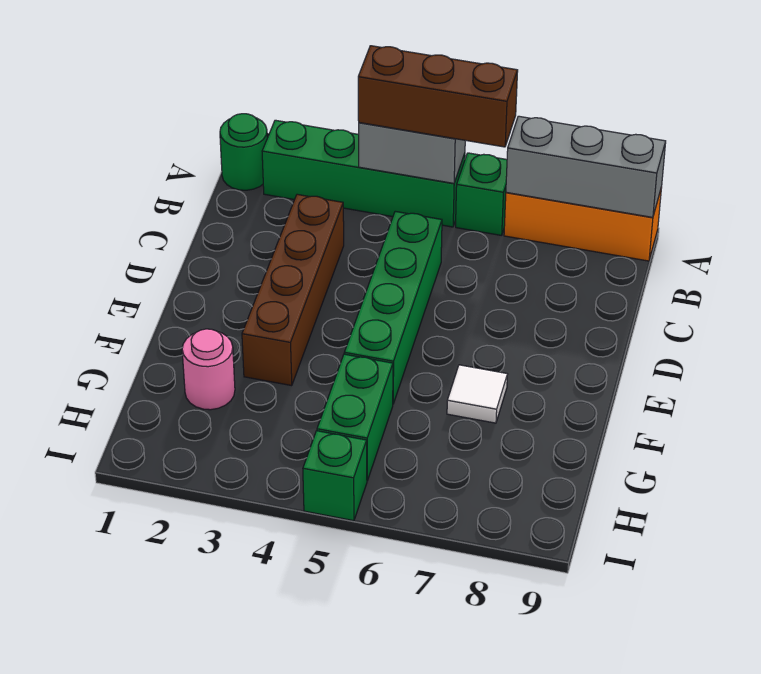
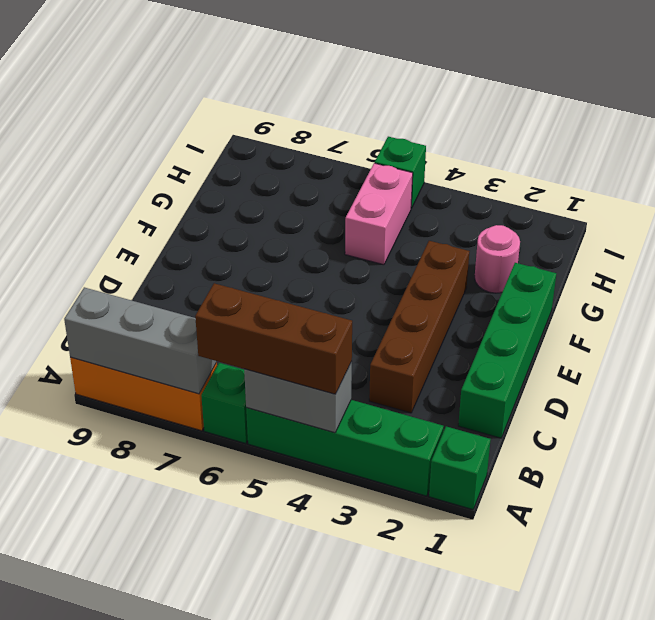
green 1x1 round brick [220,114,267,190] -> green 1x1 brick [429,426,491,510]
green 1x4 brick [344,211,442,404] -> green 1x4 brick moved to [458,263,556,438]
white 1x1 tile [447,365,507,423] -> none
green 1x2 brick [317,354,393,481] -> pink 1x2 brick [345,163,413,265]

